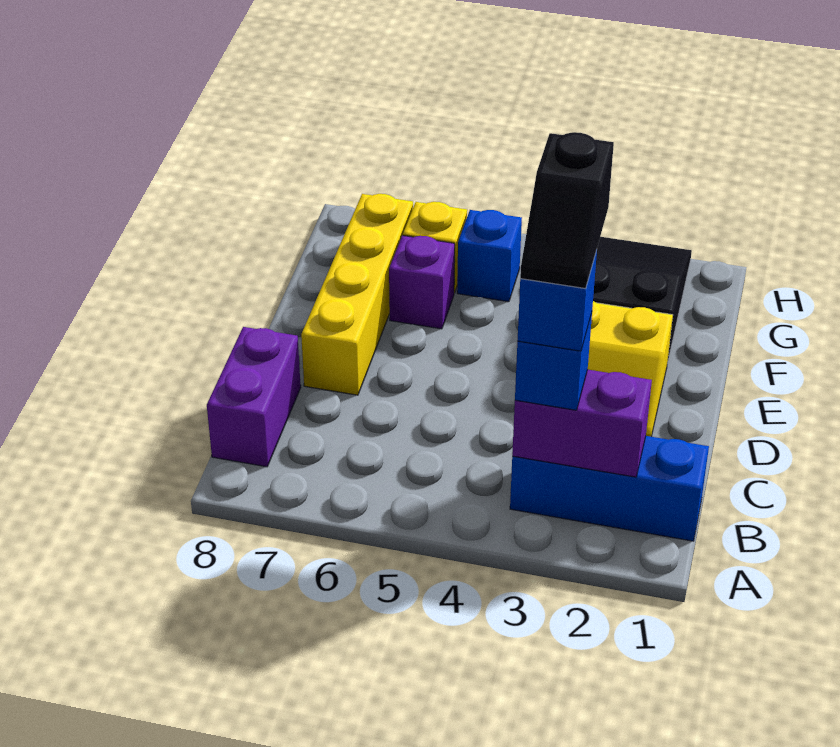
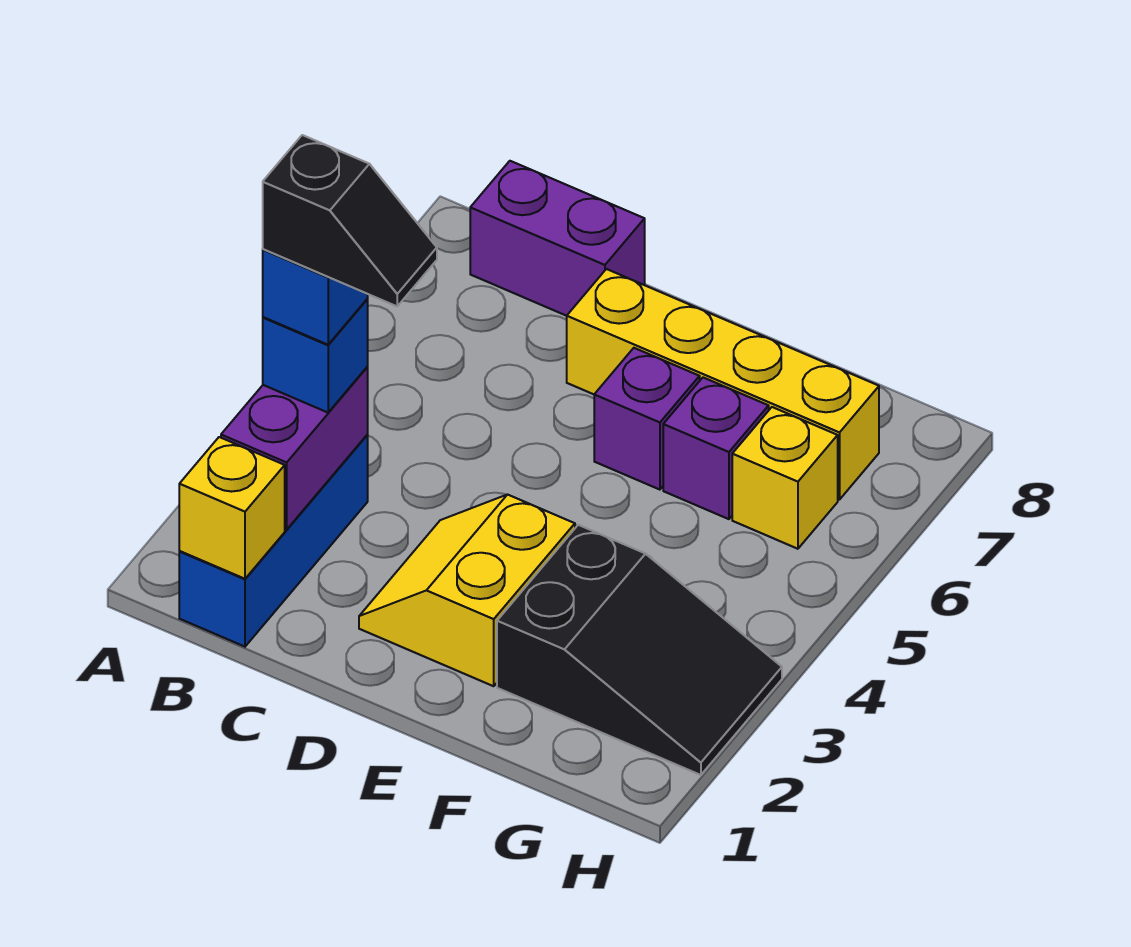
none -> yellow 1x1 brick [179,437,285,579]
black 1x2 slope [520,132,614,289] -> black 1x2 slope turned to [263,135,437,306]
none -> purple 1x1 brick [594,348,700,490]
blue 1x1 brick [457,210,522,302] -> none

